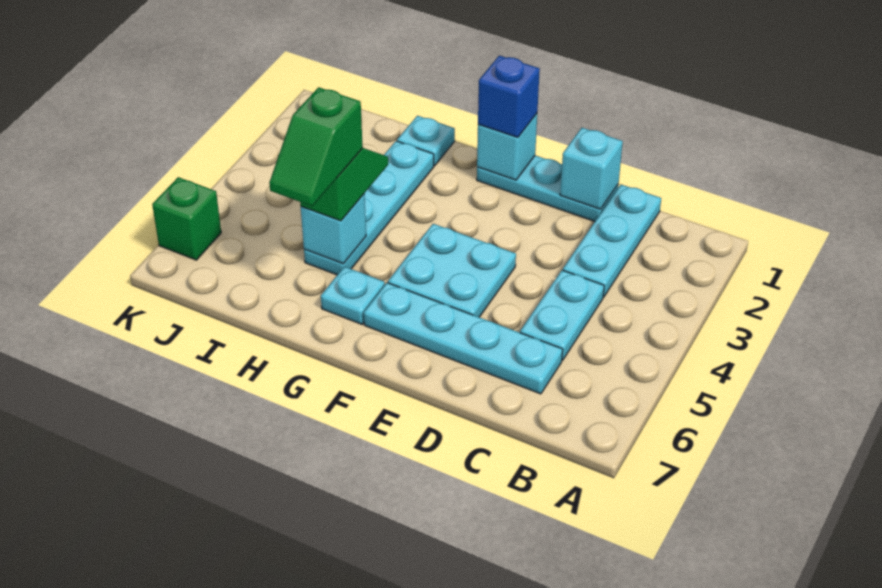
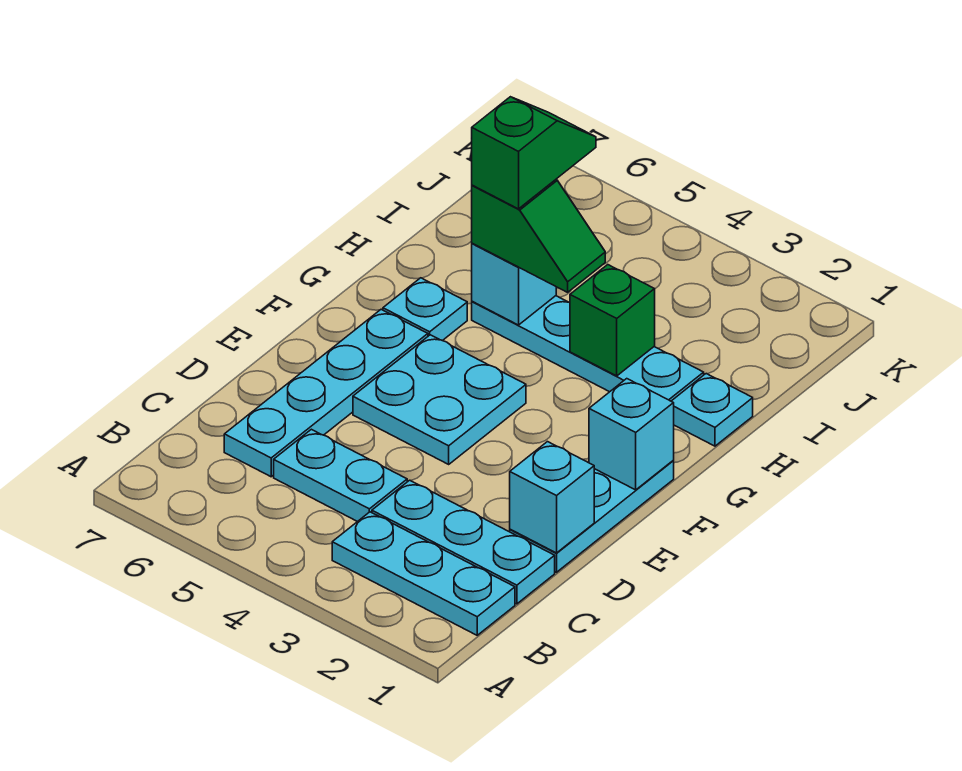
none -> cyan 1x3 plate [332,512,515,635]
blue 1x1 brick [478,56,540,137] -> none
green 1x2 slope [269,87,363,206] -> green 1x2 slope turned to [472,97,596,209]
green 1x1 brick [152,177,221,260] -> green 1x1 brick moved to [570,265,655,376]

